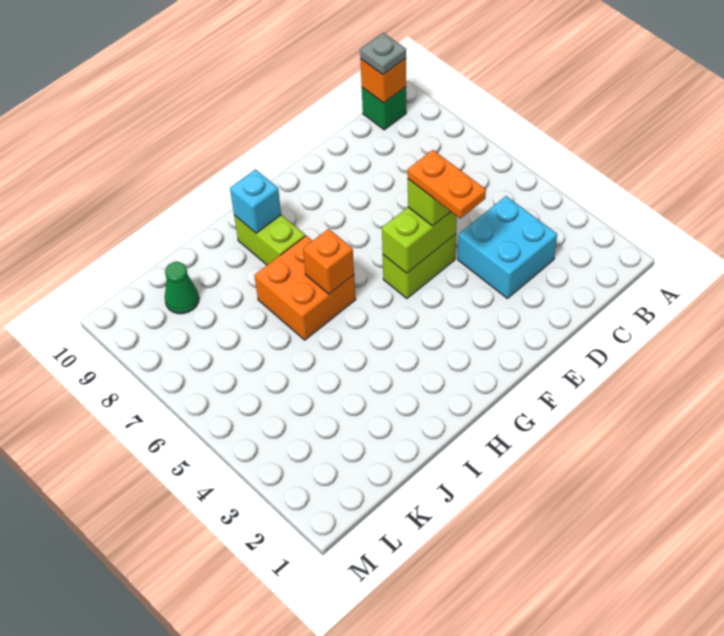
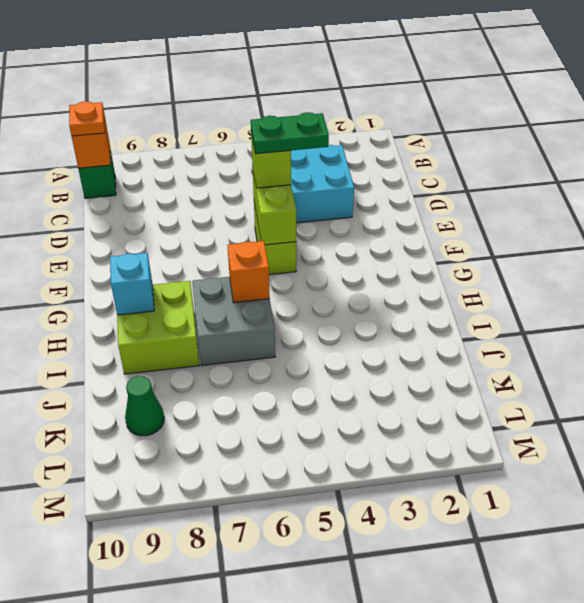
grey 1x1 plate [360,33,406,75] -> orange 1x1 plate [69,101,105,136]
orange 1x2 plate [408,150,486,218] -> green 1x2 plate [251,112,329,154]
orange 2x2 brick [254,236,356,340] -> grey 2x2 brick [192,277,275,365]
lime 1x2 brick [234,215,305,265] -> lime 2x2 brick [117,281,199,374]

